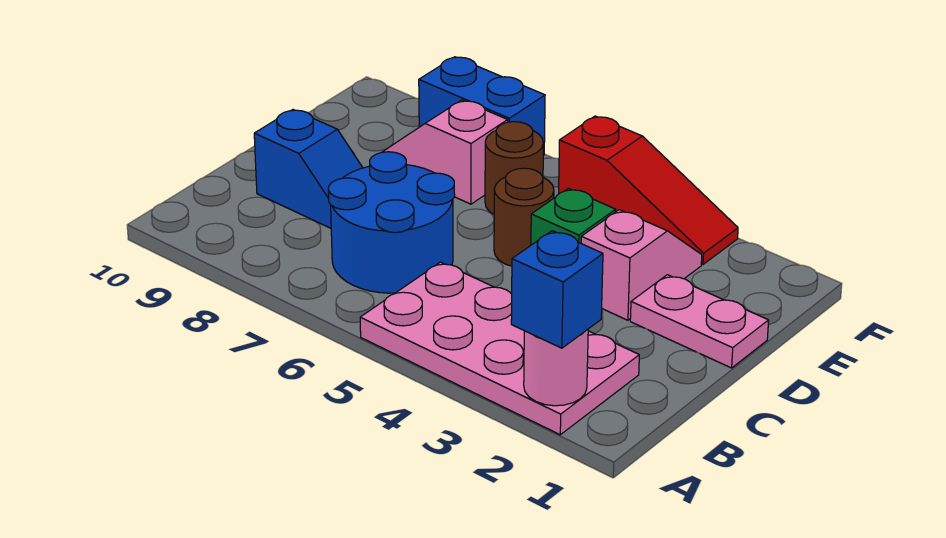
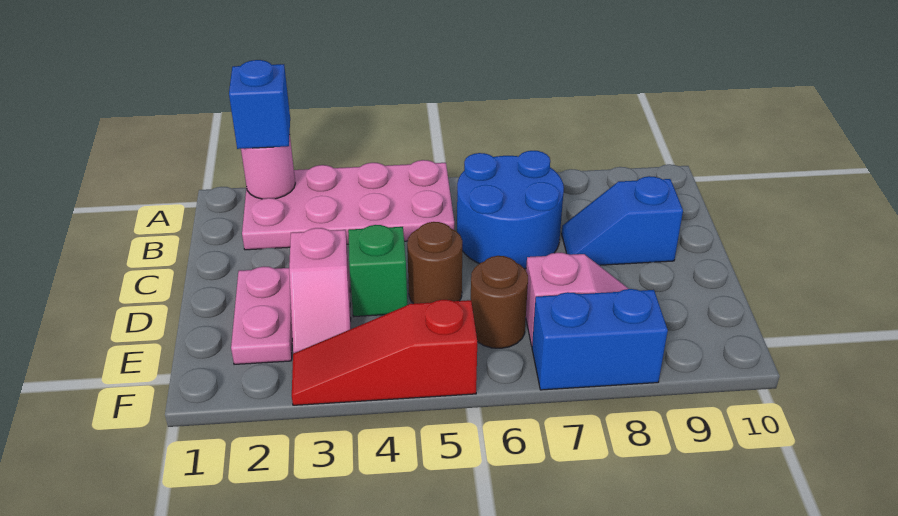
pink 1x2 plate [630,275,769,368] -> pink 1x2 plate turned to [231,266,292,364]

